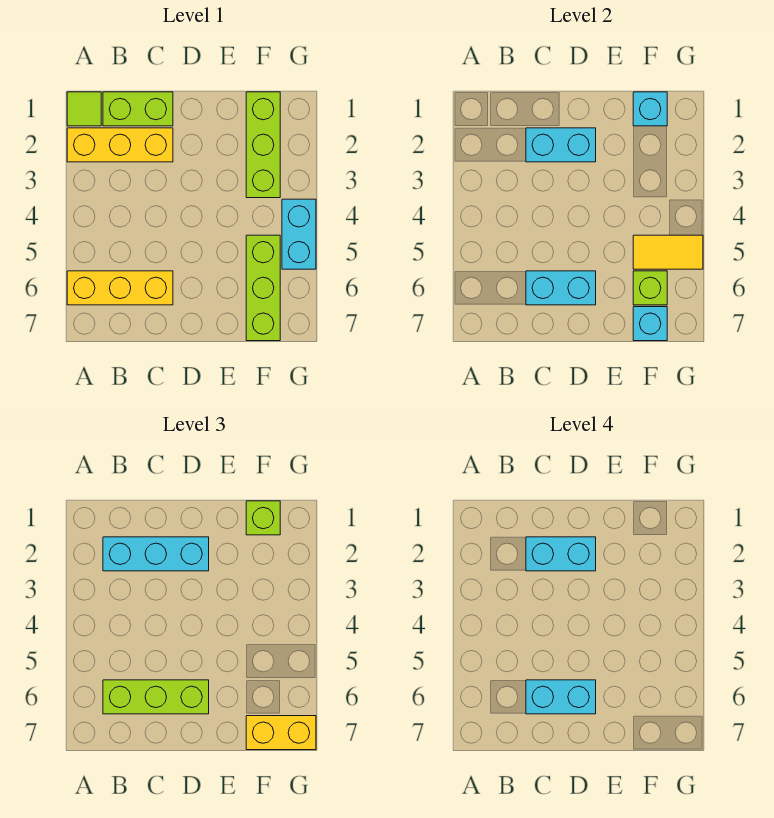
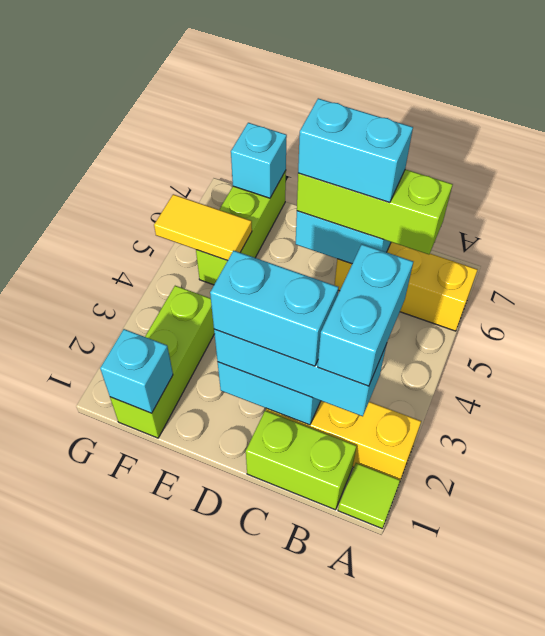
lime 1x1 brick [246,501,280,535] -> none
lime 1x1 brick [633,271,667,305] -> none
yellow 1x2 brick [246,716,316,750] -> none
cyan 1x2 brick [282,199,316,269] -> cyan 1x2 brick moved to [318,244,413,386]

